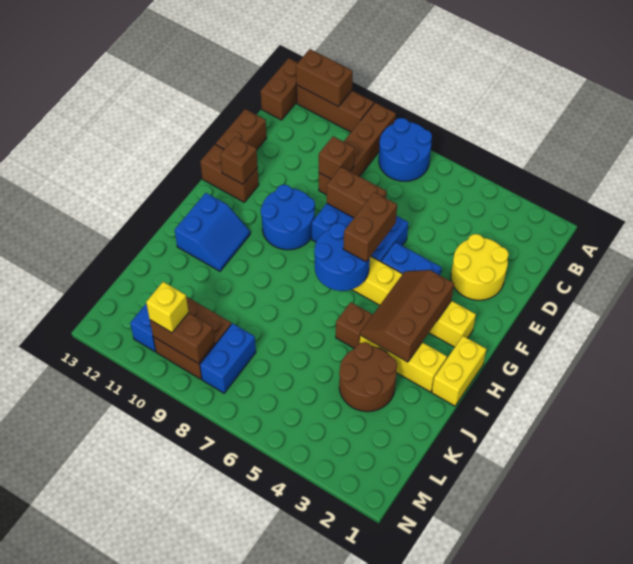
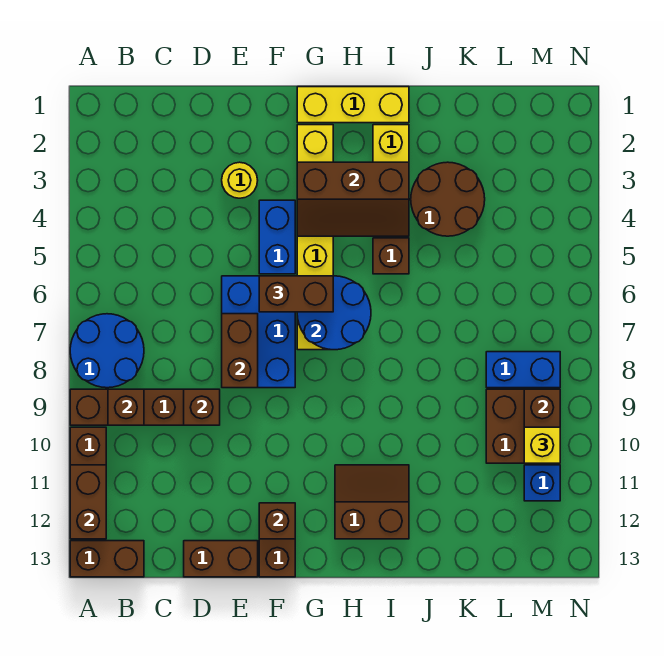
none -> brown 1x1 brick [108,389,144,425]
yellow 2x2 round brick [451,234,509,300] -> yellow 1x1 round brick [222,162,258,198]
blue 2x2 round brick [261,185,315,250] -> none
yellow 1x2 brick [432,336,486,406] -> yellow 1x3 brick [297,87,409,123]
blue 2x2 slope [175,193,250,271] -> brown 2x2 slope [335,465,409,539]

